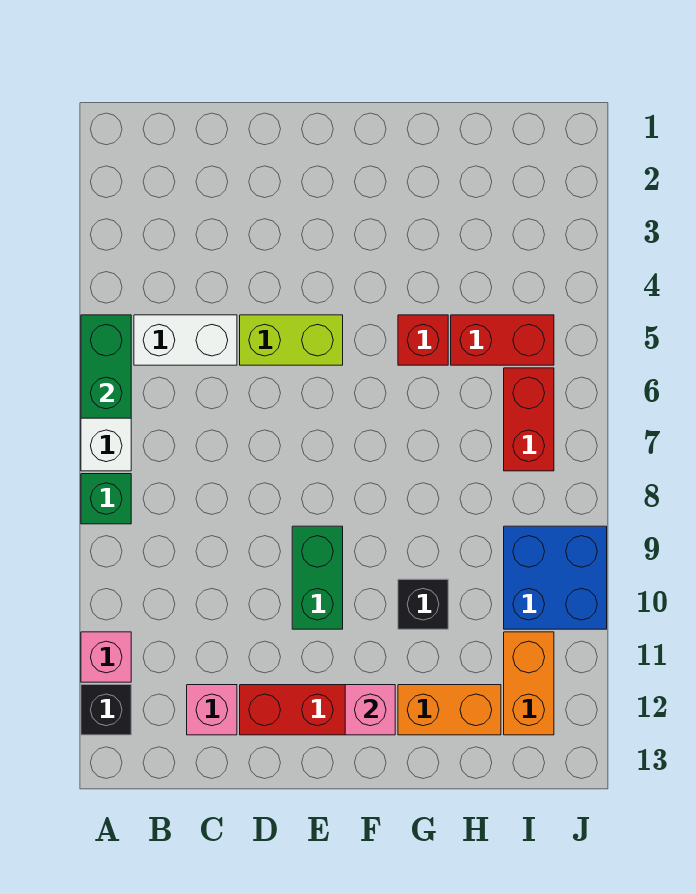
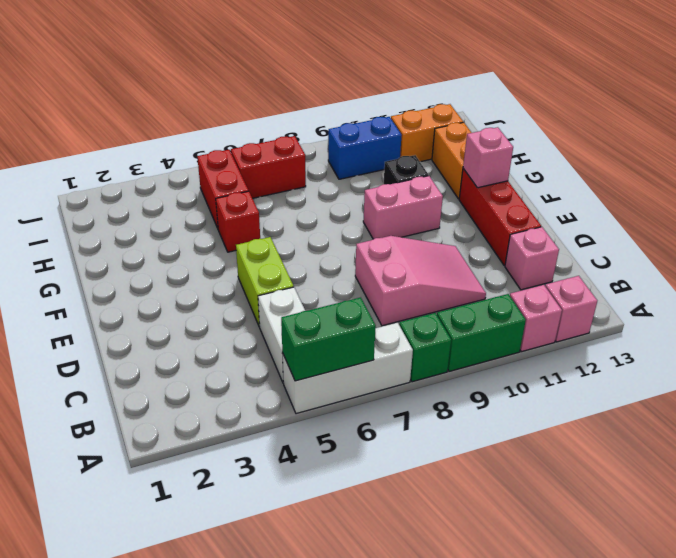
black 1x1 brick [81,685,131,735] -> pink 1x1 brick [545,276,597,342]
none -> pink 2x3 slope [355,236,486,326]
green 1x2 brick [292,526,343,629] -> green 1x2 brick moved to [437,294,526,371]
none -> pink 1x2 brick [363,176,443,239]
blue 2x2 brick [504,526,607,629] -> blue 1x2 brick [328,117,402,179]

